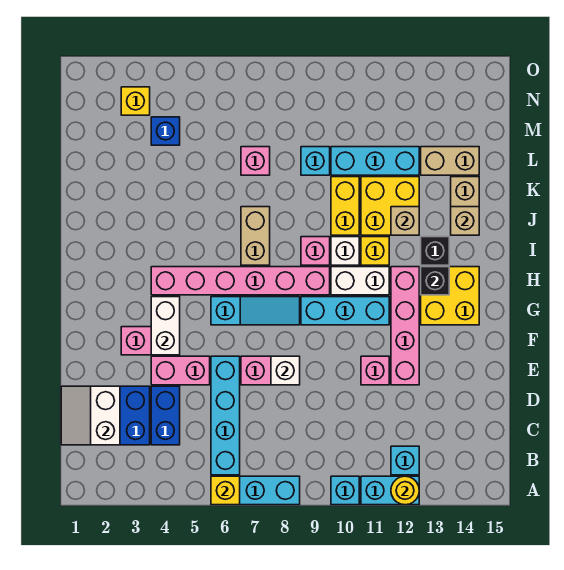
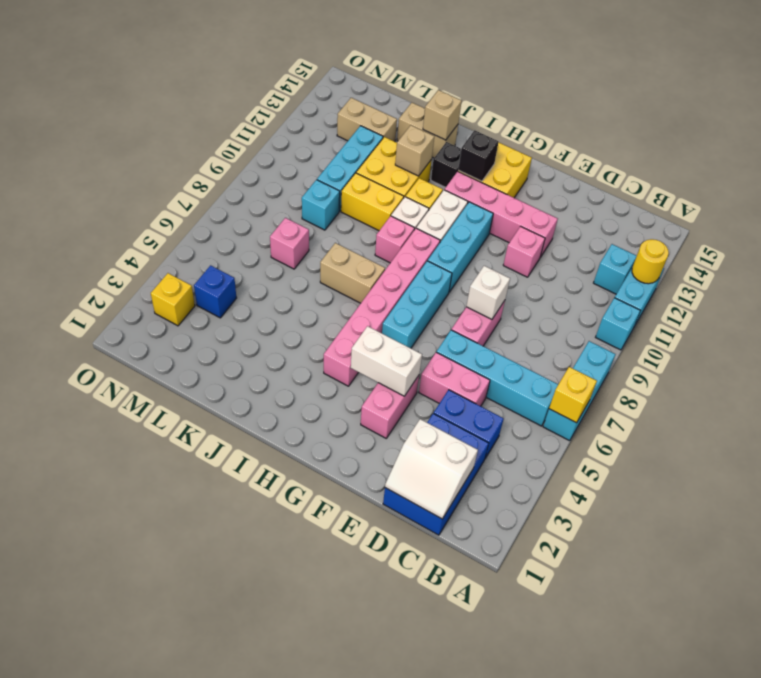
pink 1x2 brick [151,356,210,385] -> pink 1x2 brick turned to [419,352,490,406]
cyan 1x3 slope [211,297,300,325] -> cyan 1x3 brick [382,261,452,348]
tan 1x2 brick [421,147,479,175] -> tan 1x2 brick turned to [337,98,397,142]

